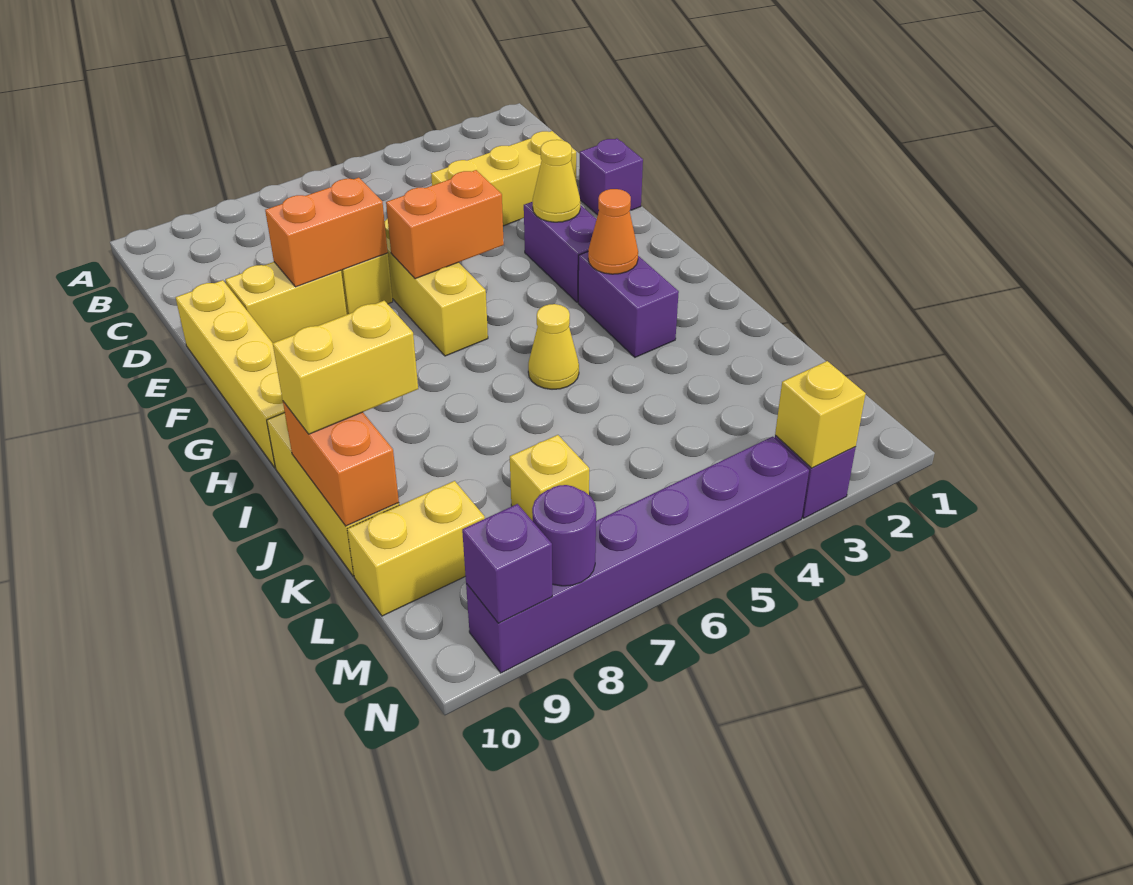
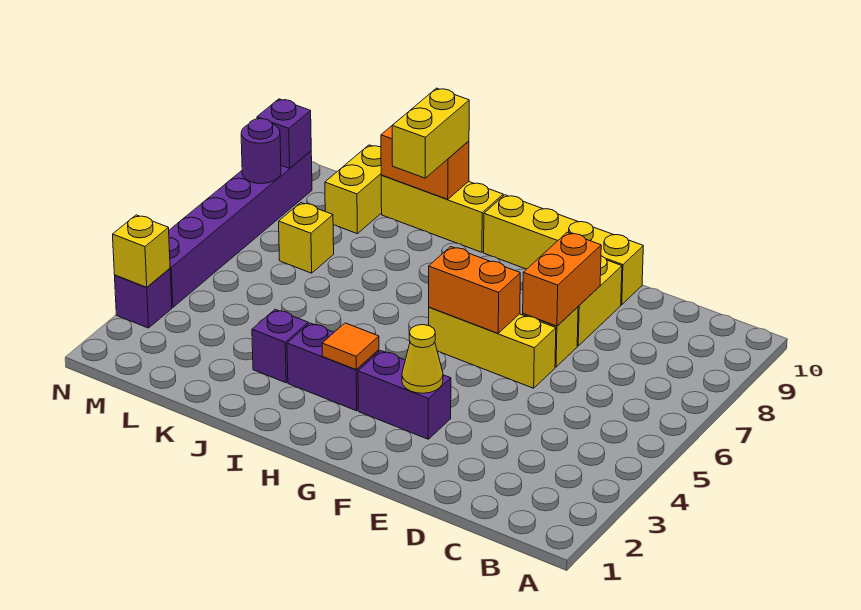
yellow 1x3 brick [431,131,576,226] -> none
purple 1x1 brick [579,138,643,215] -> purple 1x1 brick moved to [252,309,308,383]
orange 1x2 brick [386,170,504,279] -> orange 1x2 brick turned to [429,247,520,333]
orange 1x1 cone [588,189,638,274] -> orange 1x1 tile [322,323,379,370]
yellow 1x1 cone [528,304,579,389] -> none

